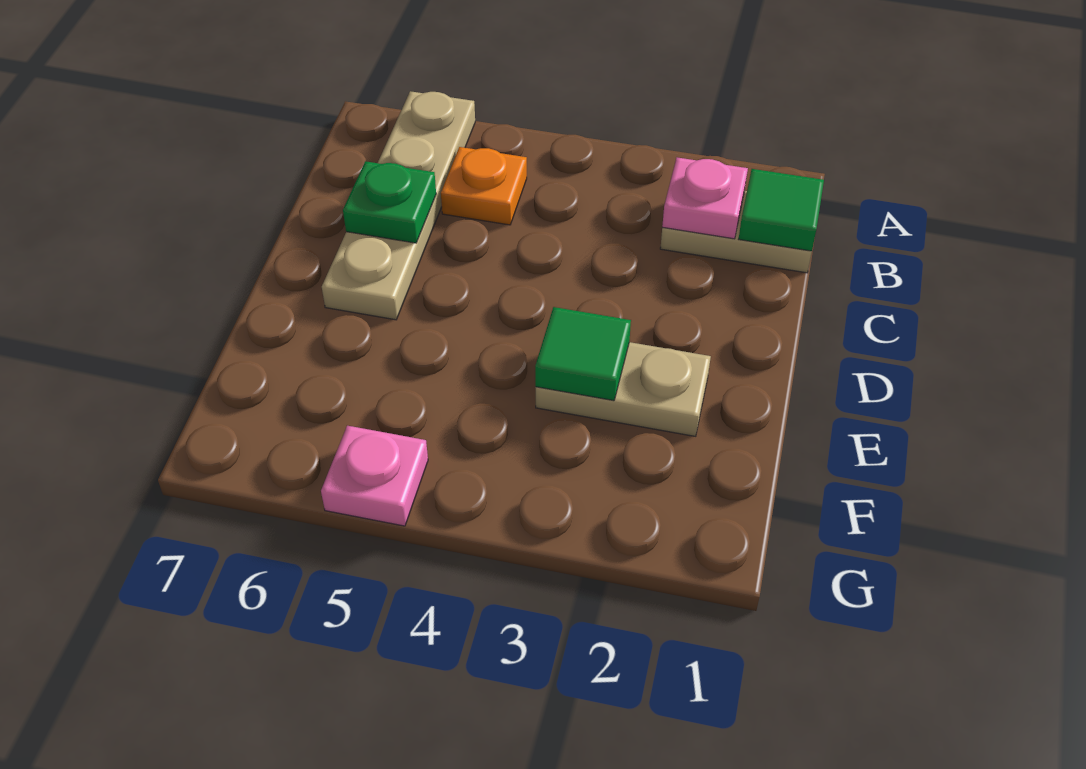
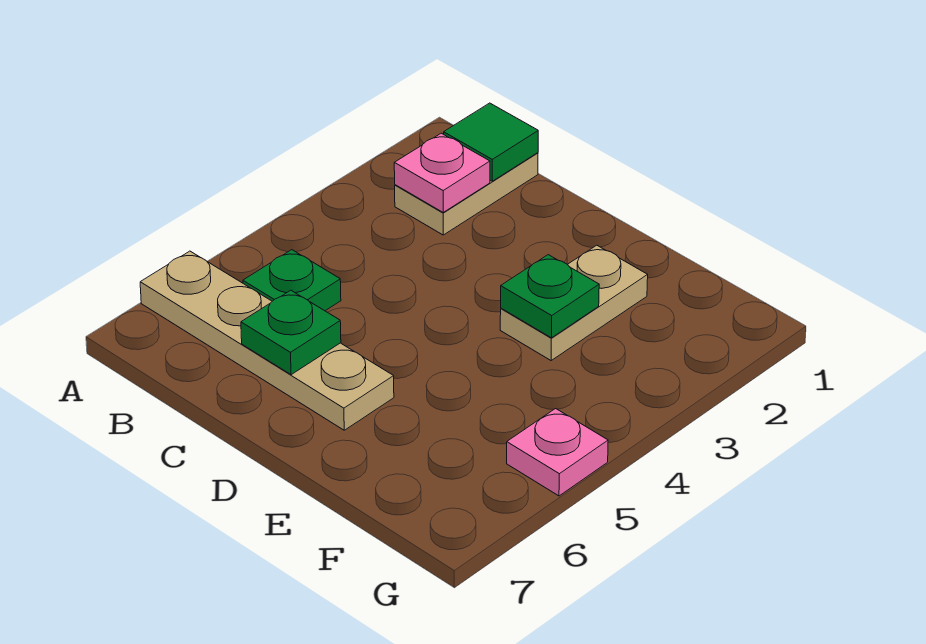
orange 1x1 plate [441,147,527,225] -> green 1x1 plate [243,250,341,311]
green 1x1 tile [535,307,631,401] -> green 1x1 plate [501,255,599,338]

